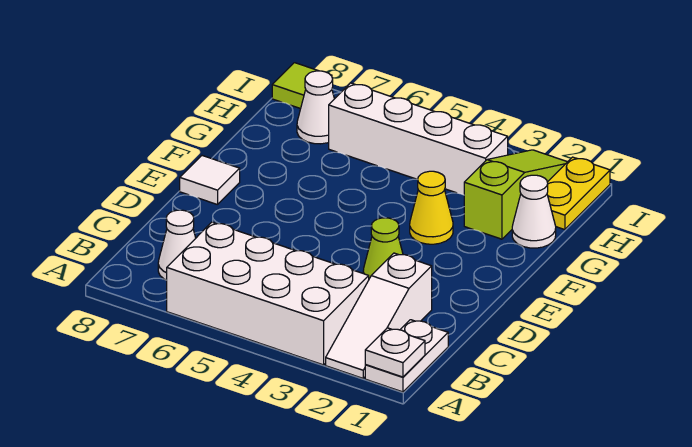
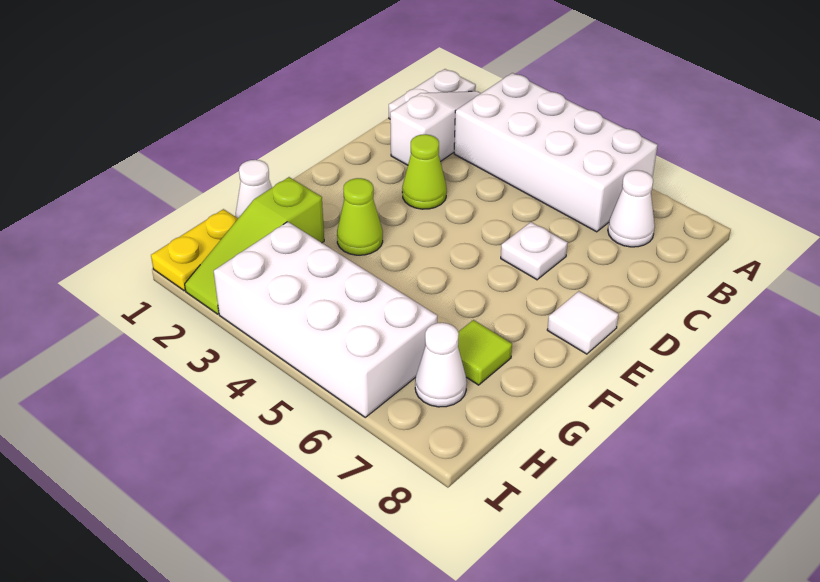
white 1x1 plate [365,328,425,377] -> white 1x1 plate moved to [501,222,567,280]
yellow 1x1 cone [410,171,453,244] -> lime 1x1 cone [337,178,383,255]
white 1x4 brick [329,83,508,195] -> white 2x4 brick [214,222,437,417]
lime 1x1 tile [272,63,332,109] -> lime 1x1 tile moved to [458,320,512,385]

